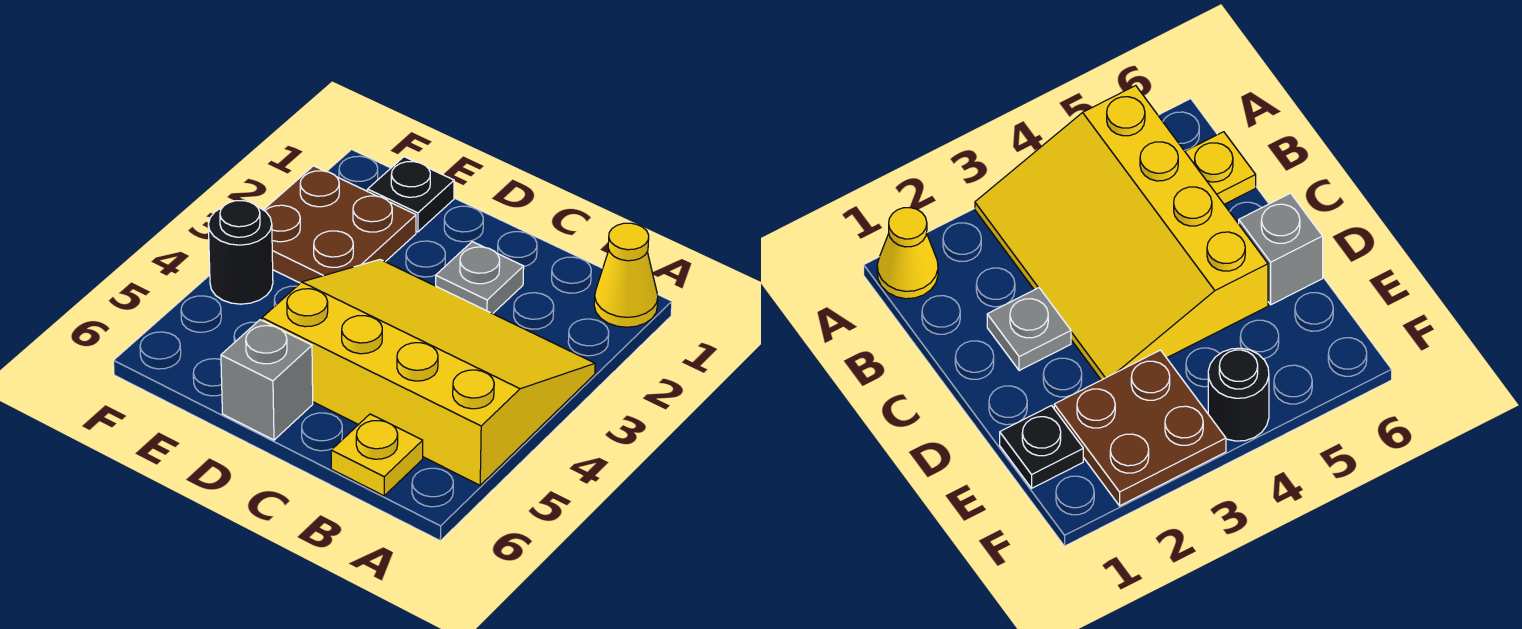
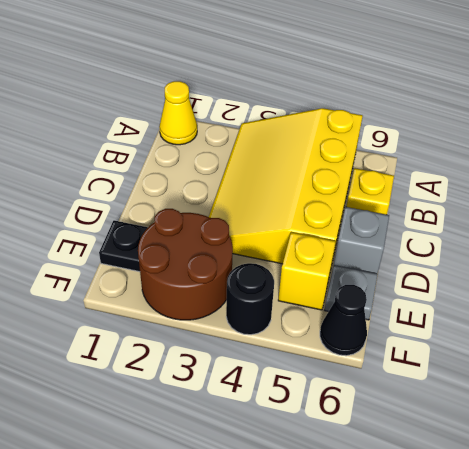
grey 1x1 plate [436,242,524,314] -> grey 1x1 plate moved to [325,265,378,320]
brown 2x2 plate [264,166,416,283] -> brown 2x2 round brick [138,209,233,320]
none -> yellow 1x1 brick [278,232,336,310]
none -> black 1x1 cone [320,285,367,356]

